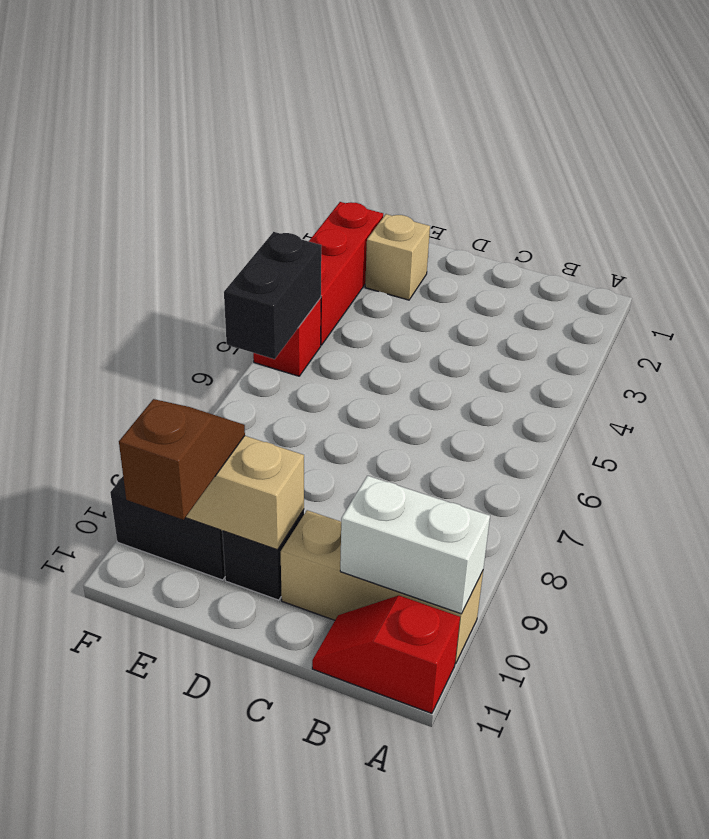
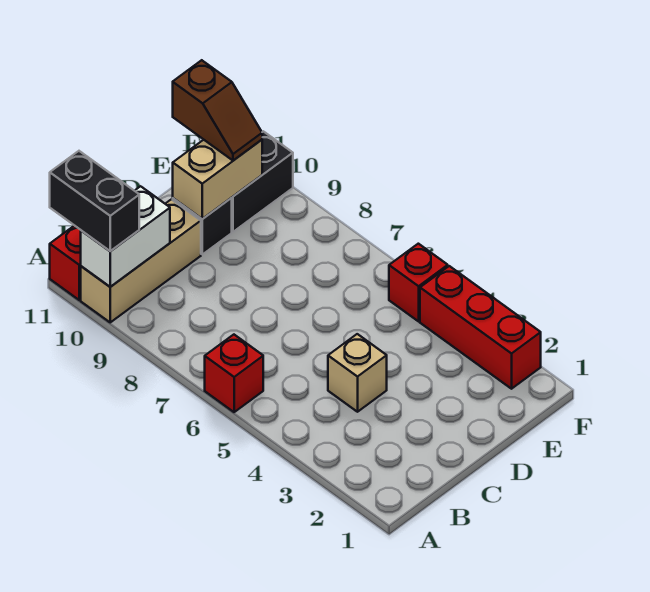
none -> red 1x1 brick [205,335,263,412]
tan 1x1 brick [365,214,430,300] -> tan 1x1 brick moved to [328,334,387,412]
black 1x2 brick [224,232,321,359] -> black 1x2 brick moved to [50,151,139,251]

